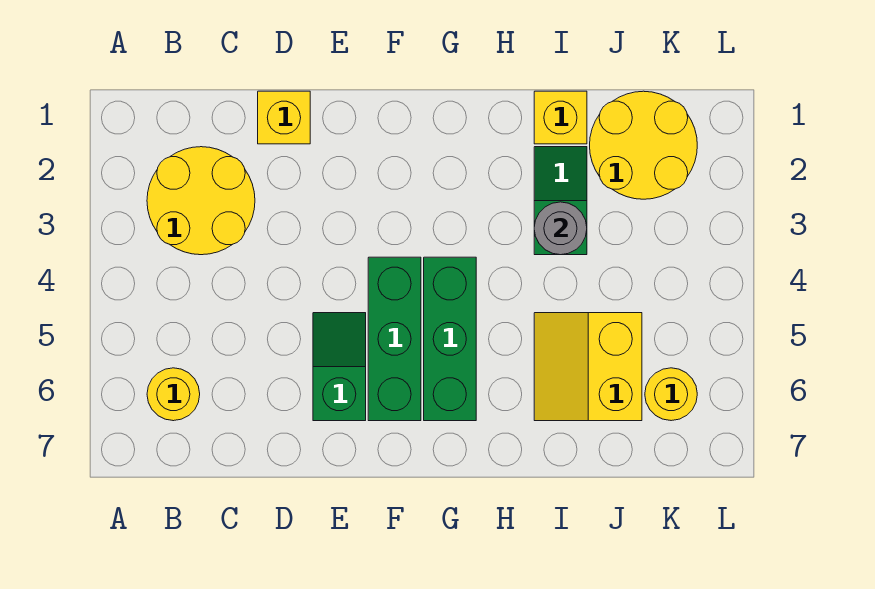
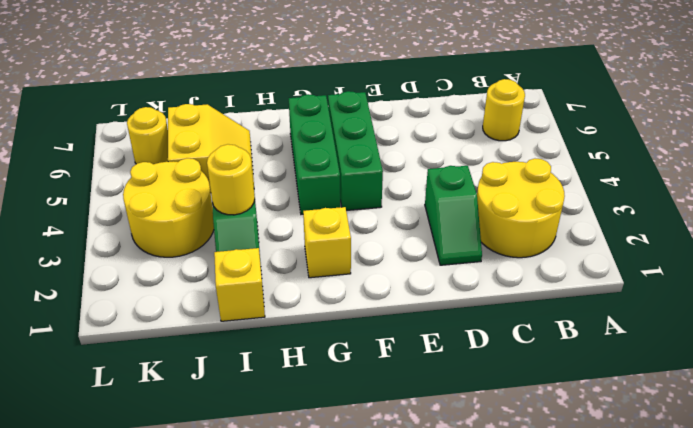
yellow 1x1 brick [258,91,310,144] -> yellow 1x1 brick moved to [303,207,351,278]
green 1x2 slope [313,313,366,421] -> green 1x2 slope moved to [425,166,482,265]
grey 1x1 round brick [534,202,587,255] -> yellow 1x1 round brick [207,144,255,215]
yellow 2x2 round brick [590,91,697,199] -> yellow 2x2 round brick moved to [123,158,214,257]

